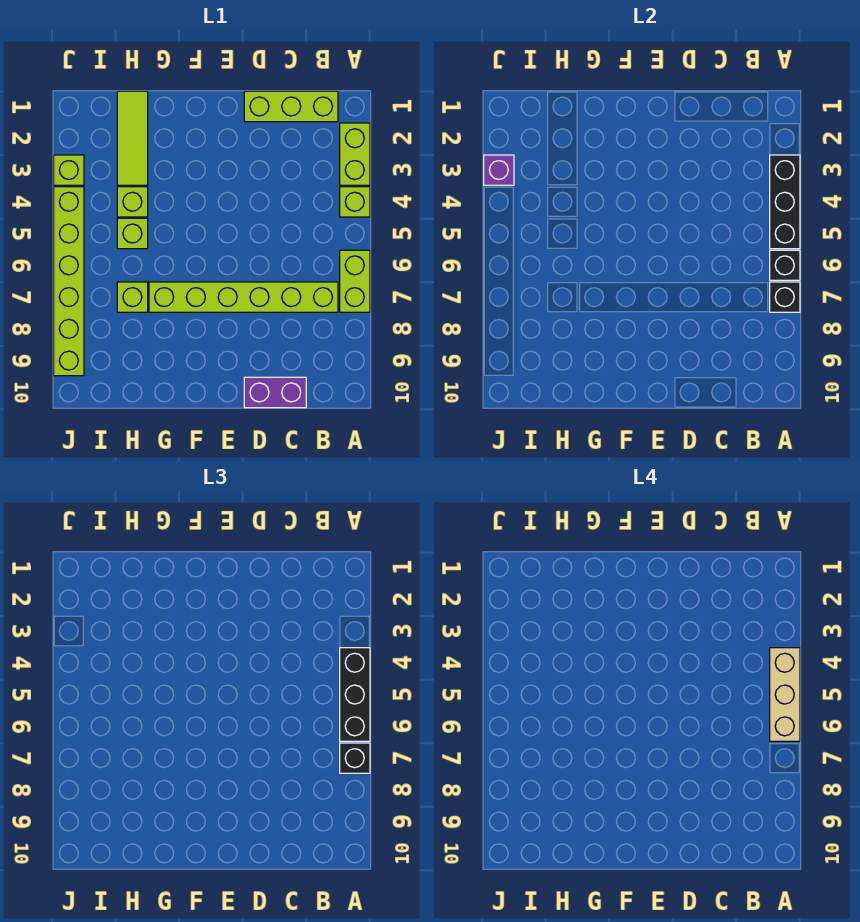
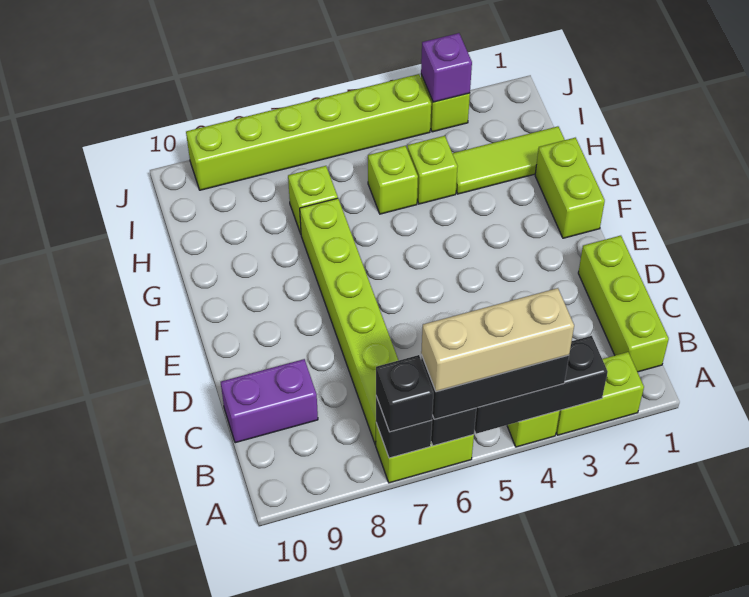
purple 1x2 brick [244,377,306,408] -> purple 1x2 brick turned to [221,359,318,443]
none -> lime 1x2 brick [535,138,605,238]

